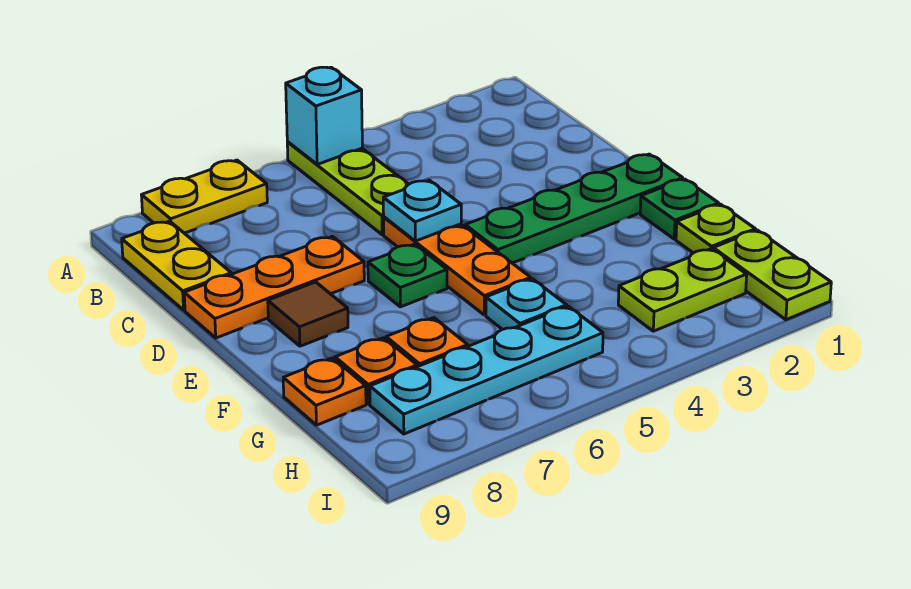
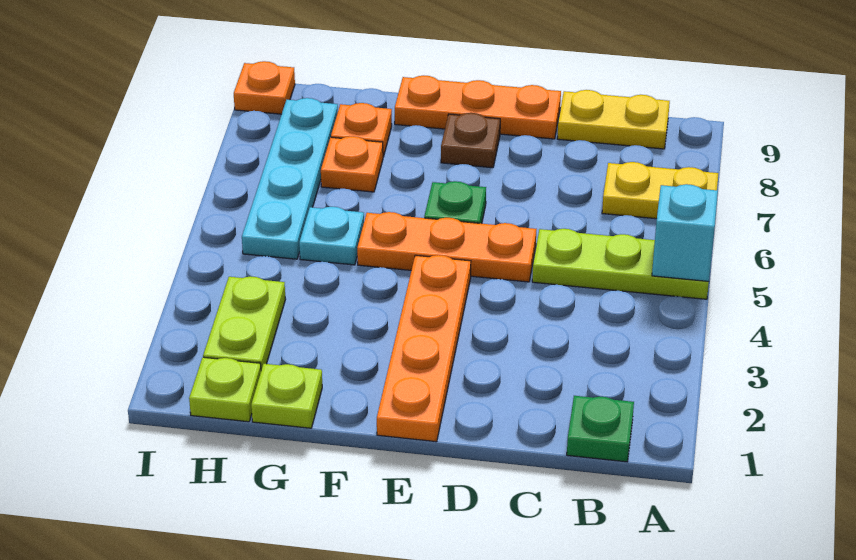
yellow 1x2 plate [142,160,267,233] -> yellow 1x2 plate turned to [602,162,719,219]
cyan 1x1 plate [383,180,461,241] -> none
orange 1x3 plate [184,236,364,338] -> orange 1x3 plate turned to [395,76,561,139]
green 1x4 plate [465,154,683,263] -> orange 1x4 plate [377,255,471,442]
brown 1x1 tile [268,282,348,346] -> brown 1x1 plate [441,113,500,168]
green 1x1 plate [640,179,719,239] -> green 1x1 plate moved to [567,396,634,462]
orange 1x1 plate [283,358,366,425] -> orange 1x1 plate moved to [234,61,295,114]
lime 1x2 plate [713,230,831,320] -> lime 1x1 plate [189,357,261,422]

